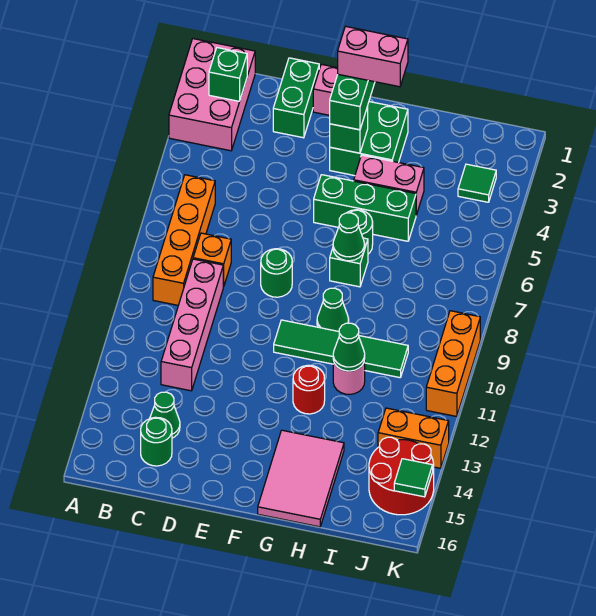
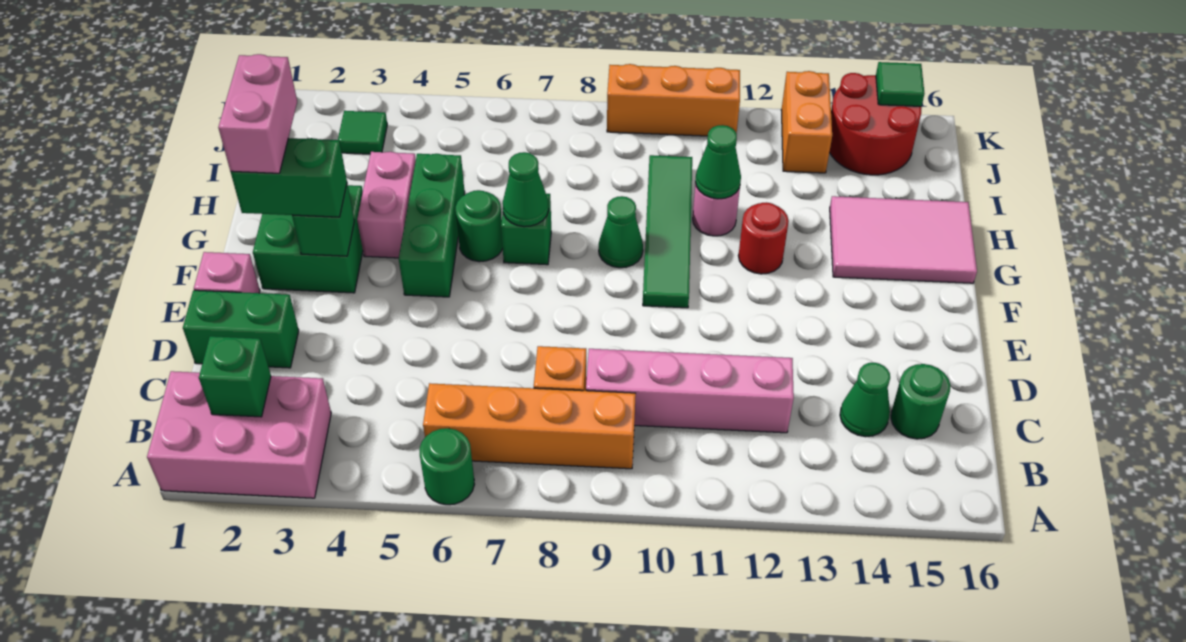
green 1x1 round brick [261,249,292,297] -> green 1x1 round brick moved to [419,428,474,505]

